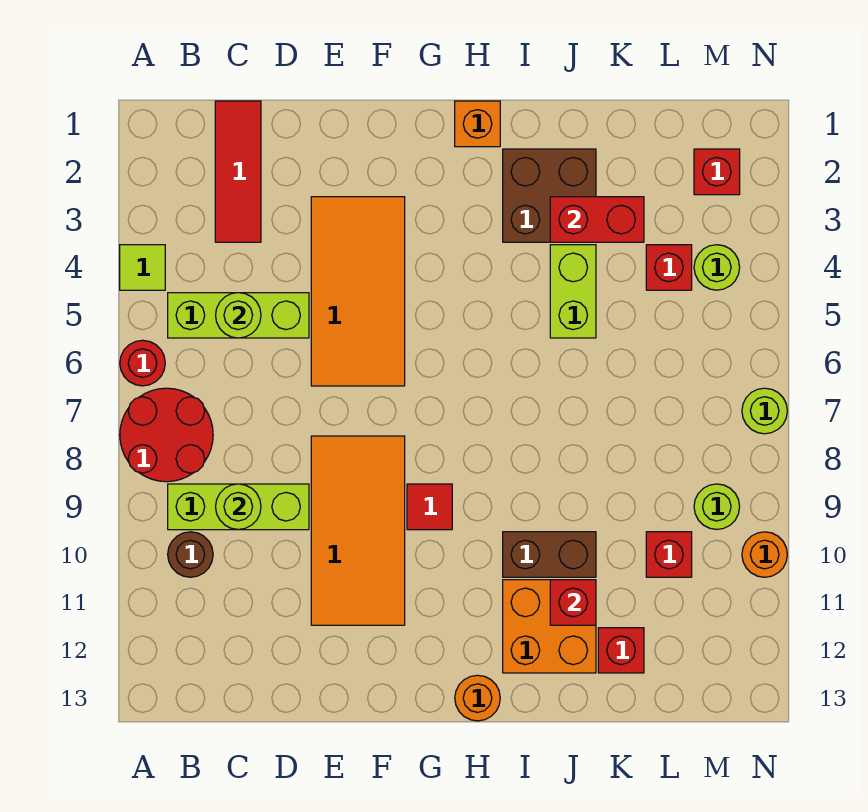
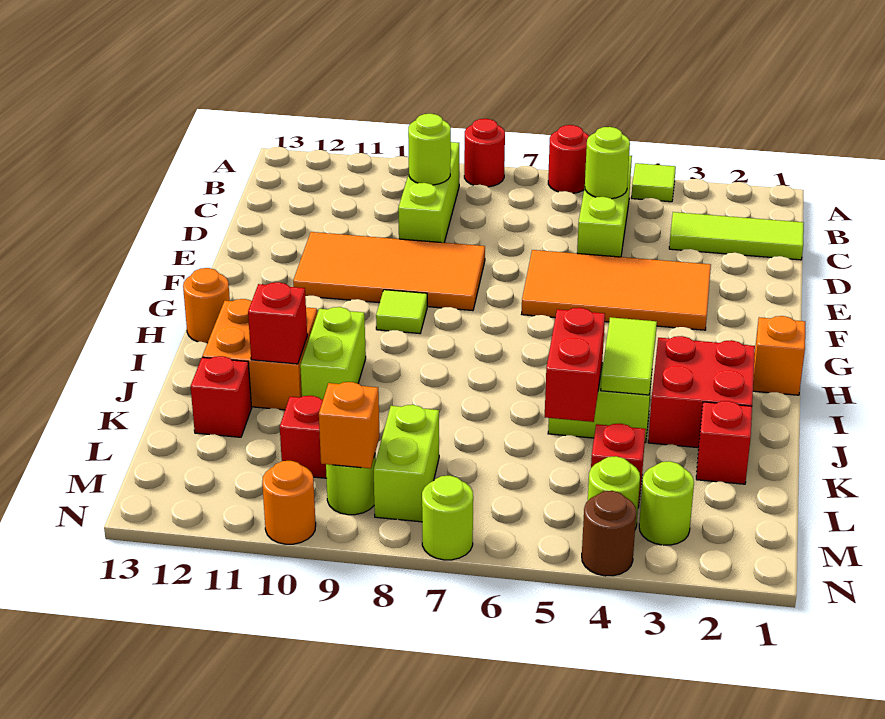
red 2x2 round brick [120,388,213,482] -> red 1x1 round brick [464,119,505,187]
brown 1x1 round brick [168,532,213,577] -> brown 1x1 round brick moved to [582,491,636,576]
red 1x3 tile [215,101,261,242] -> lime 1x3 tile [669,212,804,260]
red 1x1 tile [407,484,452,530] -> lime 1x1 tile [376,290,427,333]
brown 2x2 brick [503,149,596,242] -> red 2x2 brick [648,336,755,448]
none -> lime 1x2 tile [601,317,657,395]
brown 1x2 brick [503,532,596,577] -> lime 1x2 brick [300,307,366,399]
red 1x2 brick [550,197,644,242] -> red 1x2 brick moved to [545,308,605,422]
none -> lime 1x2 brick [374,405,439,522]
red 1x1 brick [694,149,740,195] -> red 1x1 brick moved to [696,401,752,484]
none -> lime 1x1 round brick [639,461,694,545]
none -> orange 1x1 brick [319,382,380,468]

